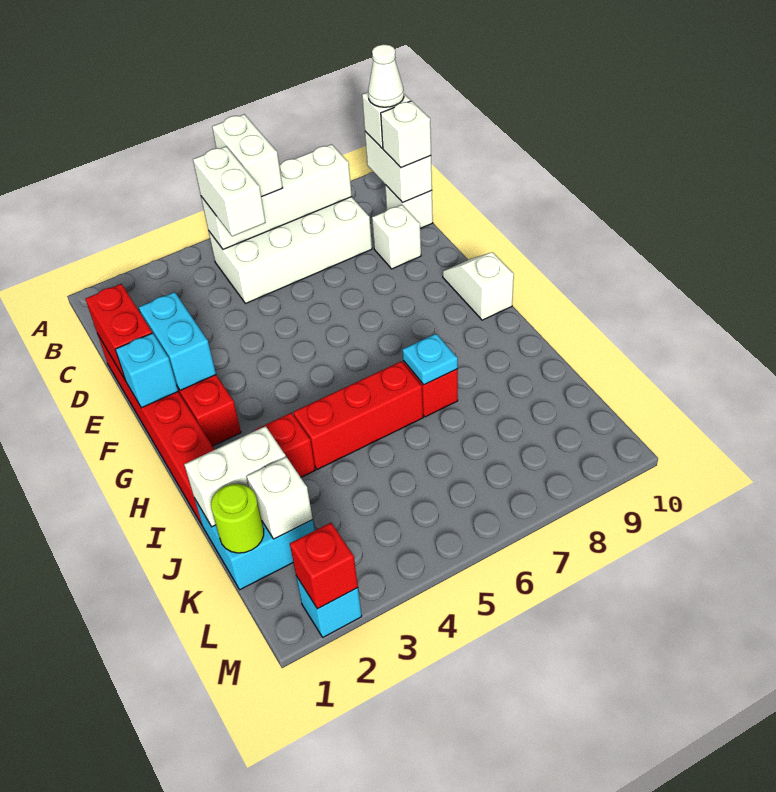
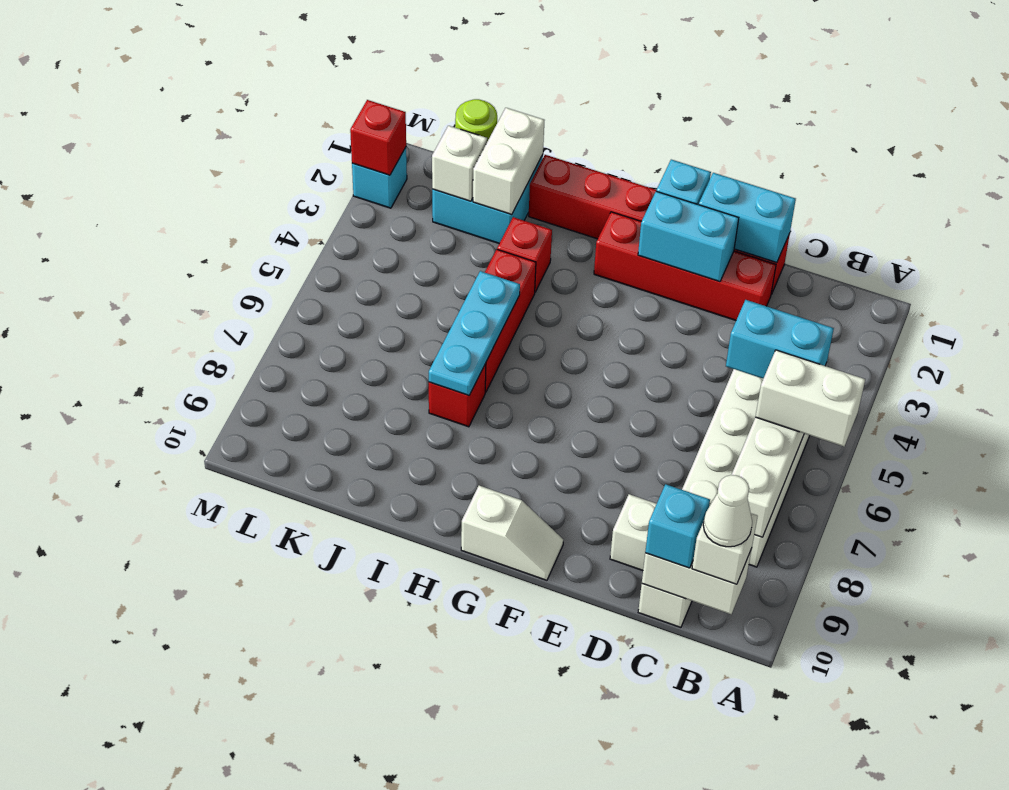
white 1x2 brick [193,147,266,236] -> cyan 1x2 brick [726,300,834,379]
white 1x1 brick [381,101,431,168] -> cyan 1x1 brick [645,484,710,568]
red 1x2 brick [86,284,152,381] -> cyan 1x2 brick [699,173,796,263]
cyan 1x1 plate [403,334,458,385] -> cyan 1x3 plate [429,271,520,395]

